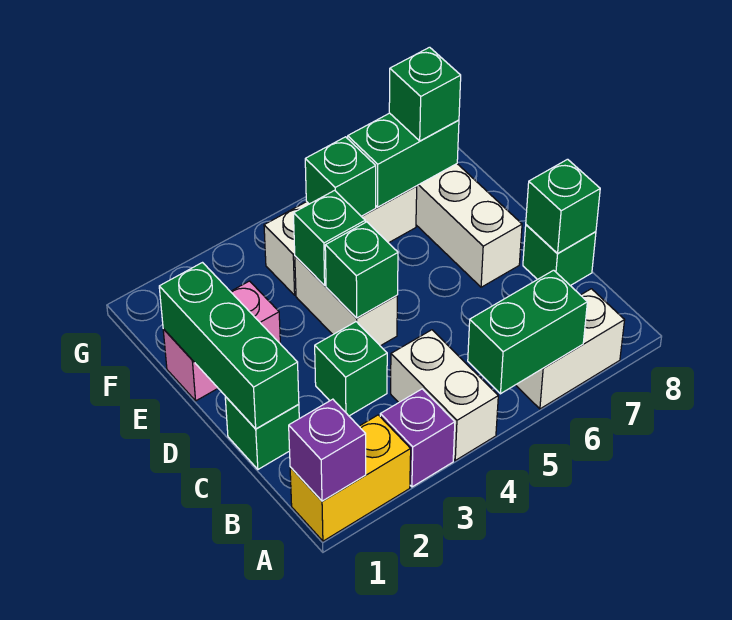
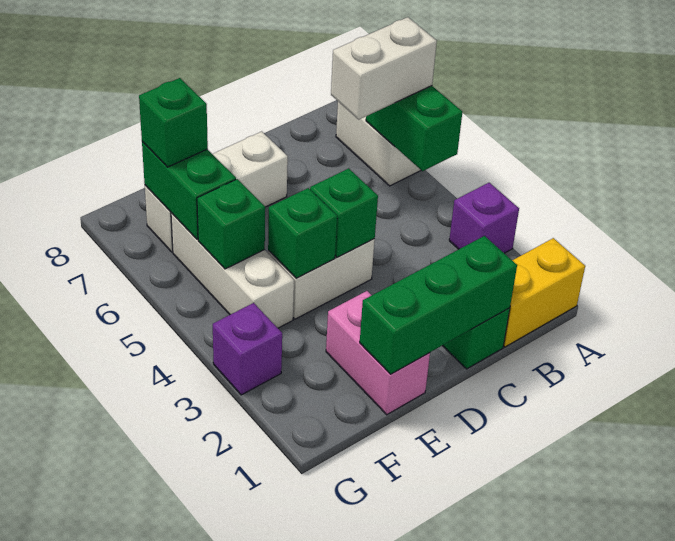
yellow 1x2 brick [290,415,411,541] -> yellow 1x2 brick turned to [504,238,585,347]
purple 1x1 brick [289,399,366,501] -> purple 1x1 brick moved to [213,303,282,395]
white 1x2 brick [391,330,498,460] -> white 1x2 brick moved to [331,17,437,119]
green 1x1 brick [315,322,387,416] -> none
green 1x1 brick [523,225,596,286] -> none
green 1x1 brick [526,159,600,254] -> none

